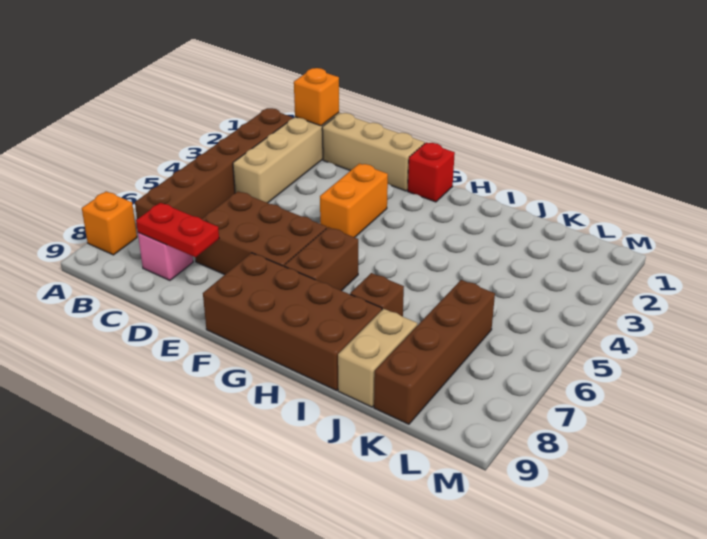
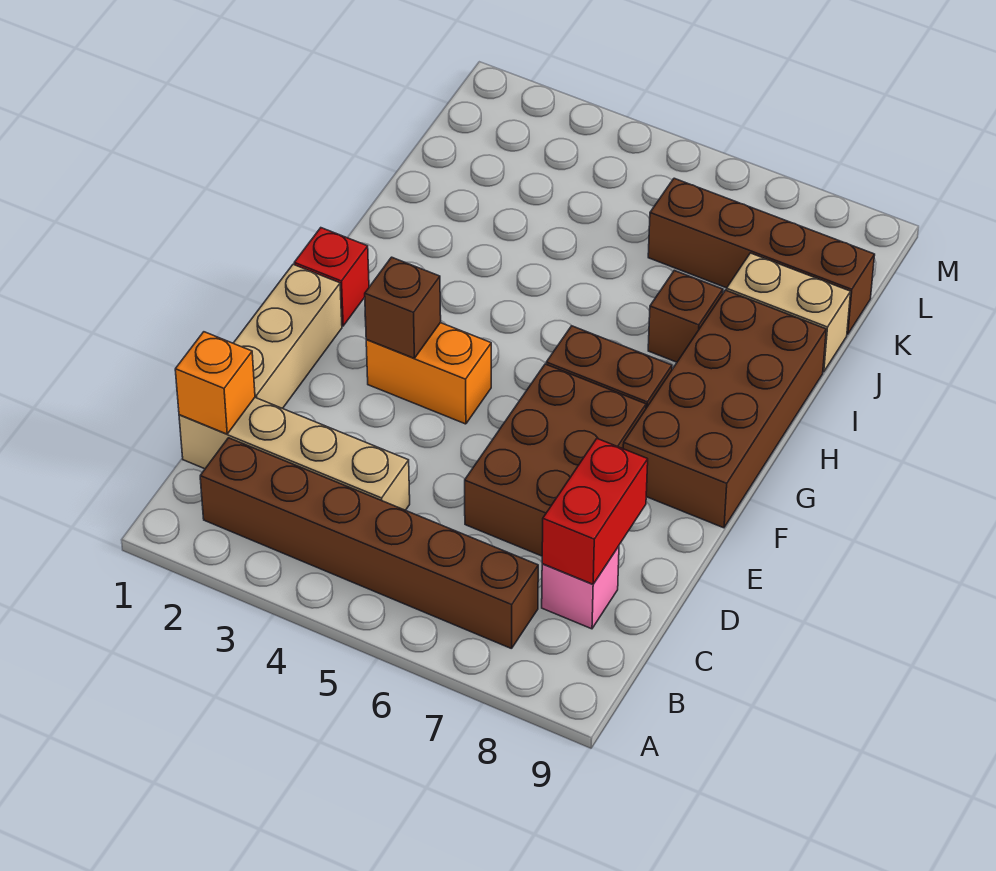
orange 1x1 brick [82,191,137,255] -> none
red 1x2 plate [136,203,219,257] -> red 1x2 brick [542,439,648,584]
none -> brown 1x1 brick [365,257,441,358]

